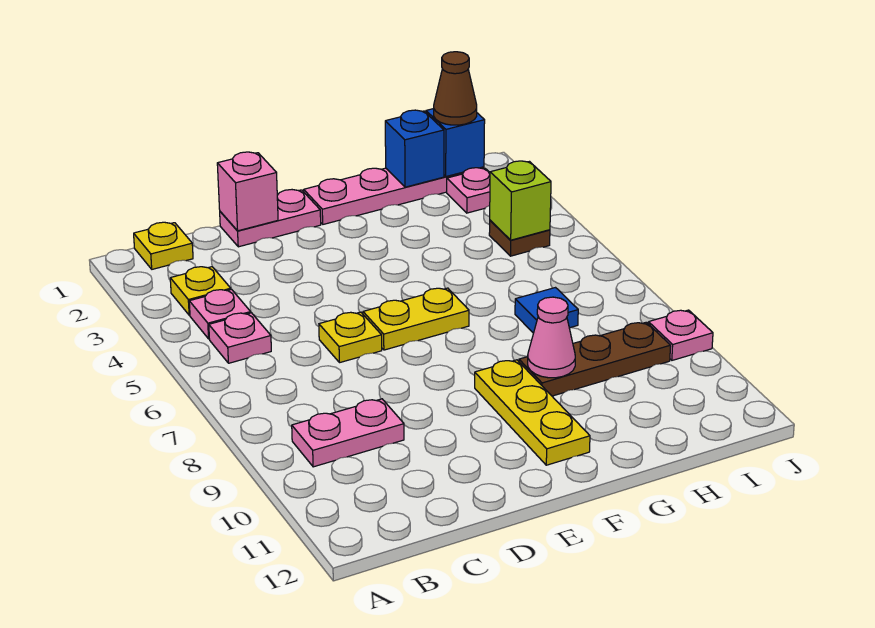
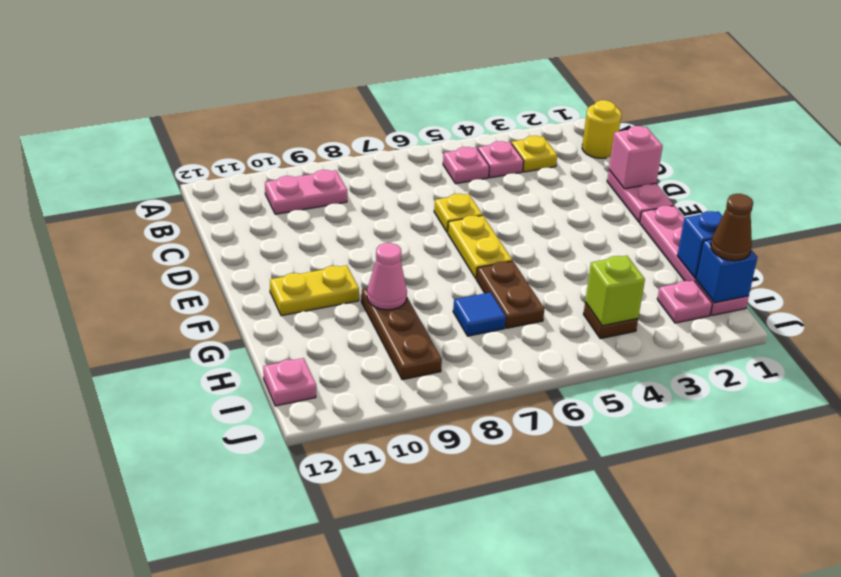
yellow 1x1 plate [134,222,193,269] -> yellow 1x1 round brick [582,100,621,158]
pink 1x2 plate [292,399,404,467] -> pink 1x2 plate turned to [265,170,347,214]
yellow 1x3 plate [475,360,590,465] -> yellow 1x2 plate [270,265,359,316]
none -> brown 1x2 plate [476,261,544,328]
pink 1x1 plate [648,310,713,360] -> pink 1x1 plate moved to [263,358,316,406]

